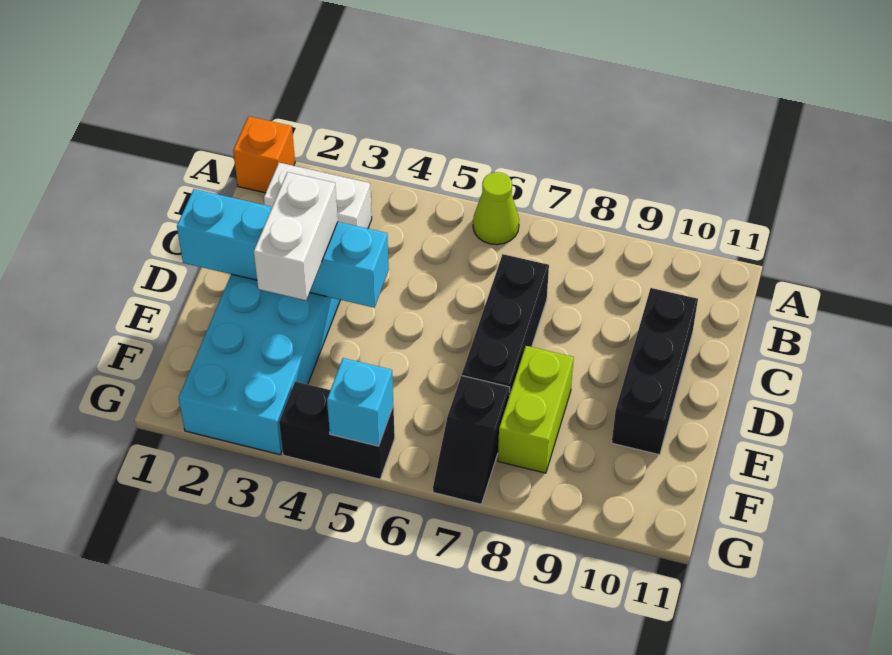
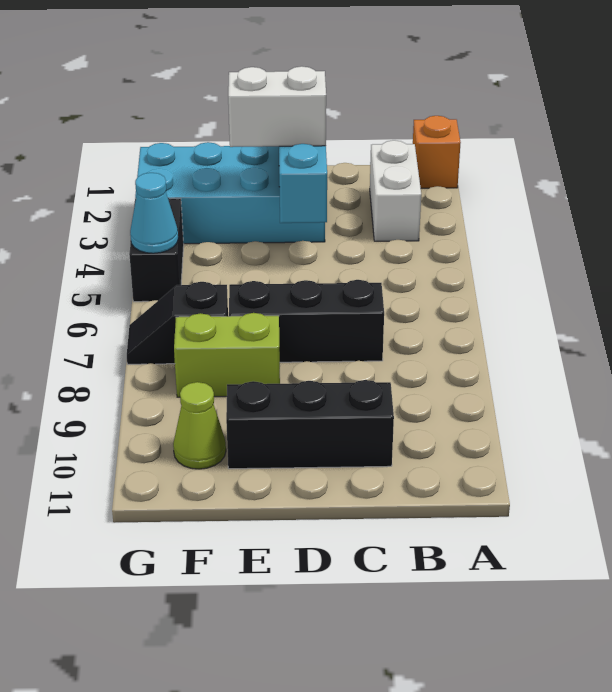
lime 1x1 cone [473,172,519,245] -> lime 1x1 cone moved to [173,382,226,469]
cyan 1x1 brick [327,358,393,446] -> cyan 1x1 cone [130,173,178,253]

